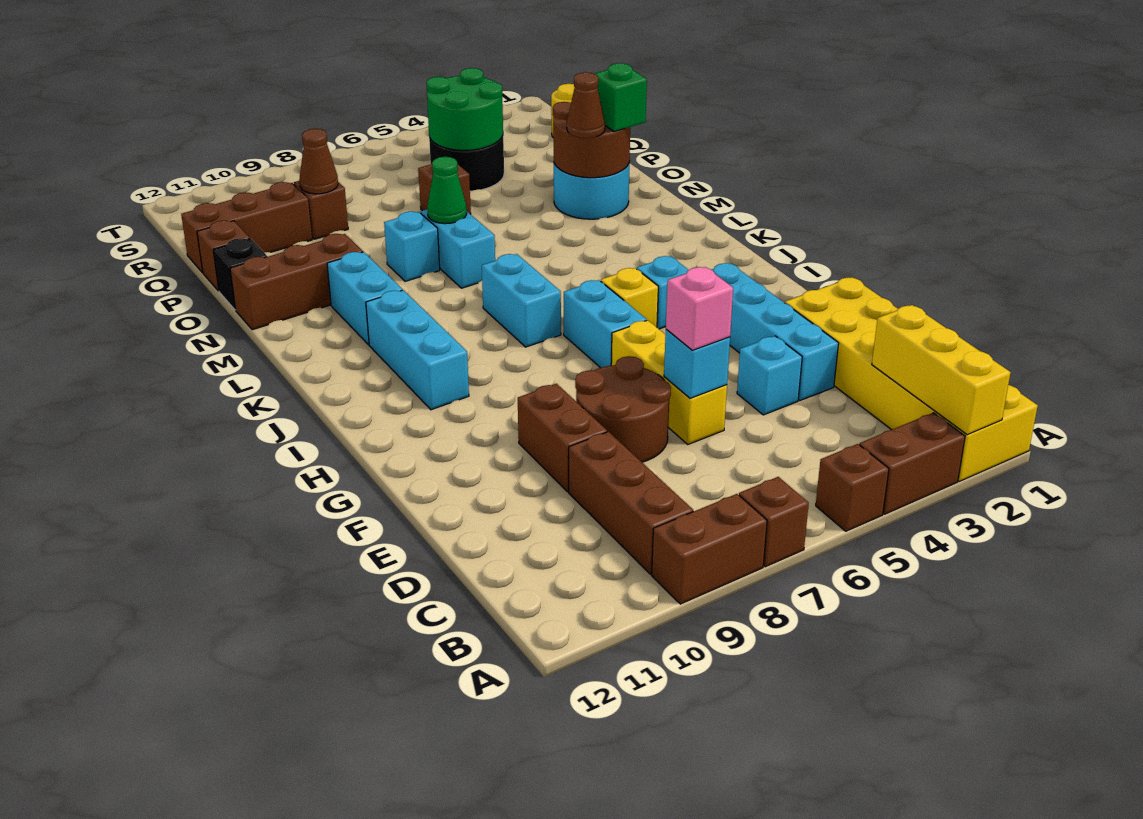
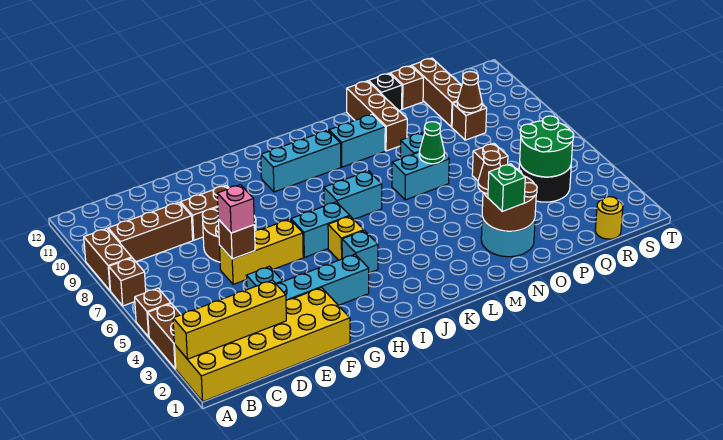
yellow 1x3 brick [872,305,1011,435] -> yellow 1x4 brick [173,280,286,359]
cyan 1x1 brick [664,329,730,398] -> brown 1x1 brick [218,220,255,259]

